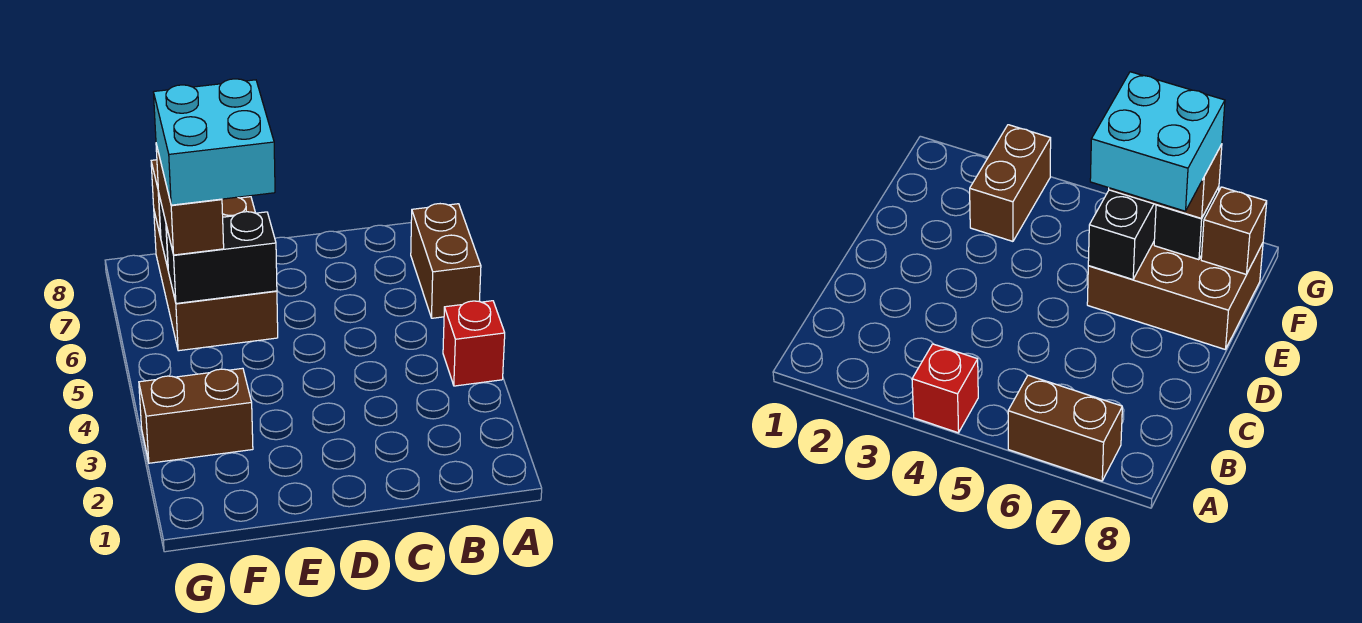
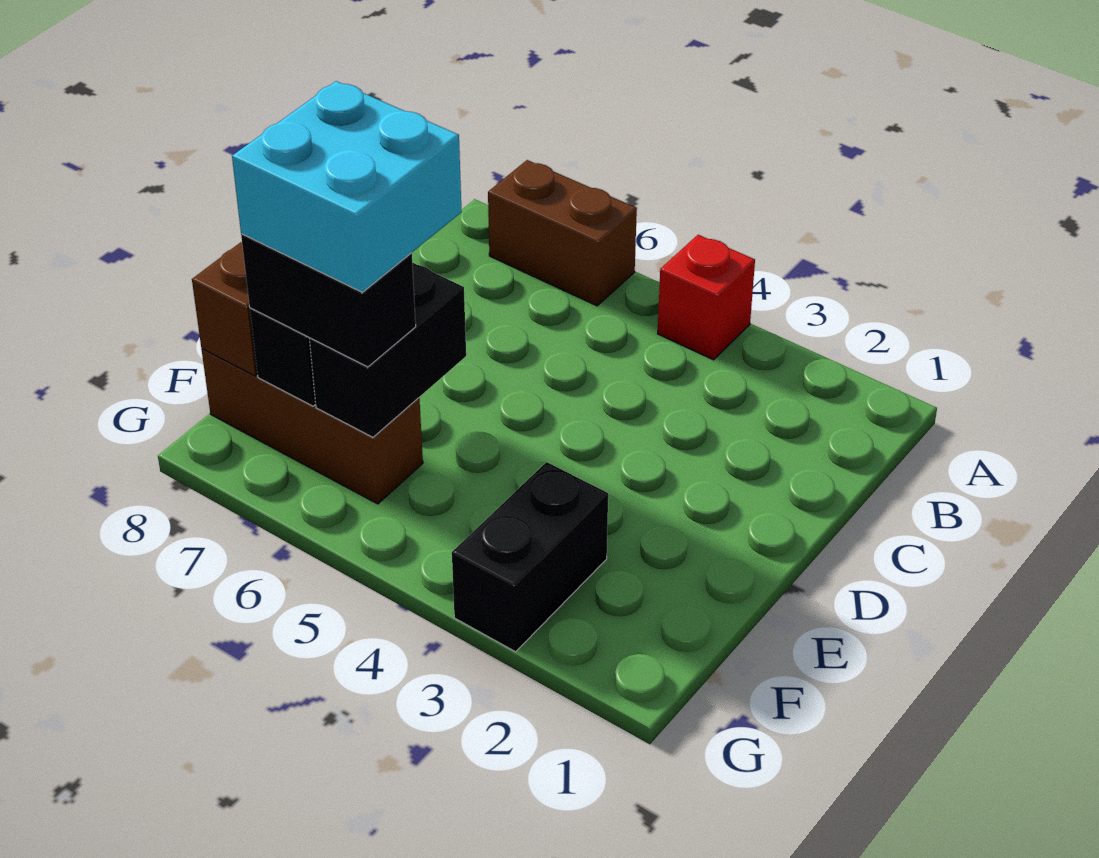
brown 2x3 brick [154,197,278,351] -> brown 1x3 brick [201,349,423,504]
brown 1x2 brick [139,368,253,463] -> black 1x2 brick [452,462,608,652]
brown 1x2 brick [156,144,224,255] -> black 1x2 brick [241,234,416,367]

